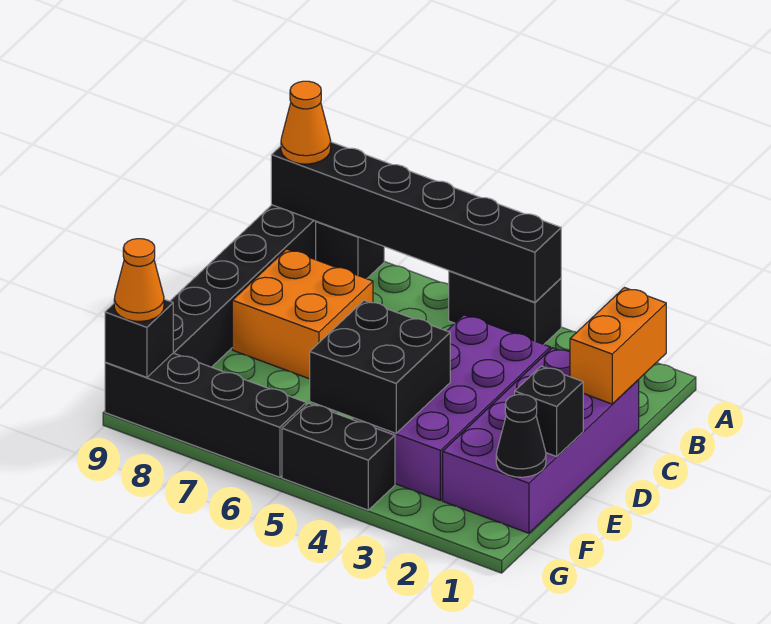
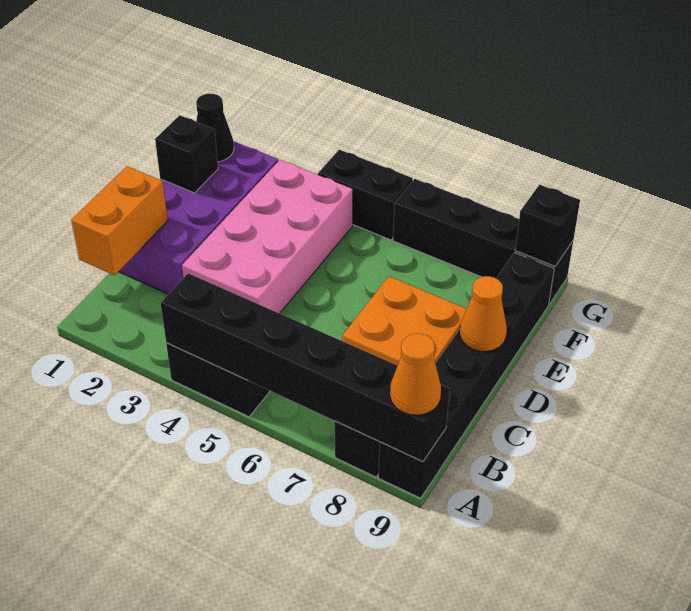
purple 2x4 brick [354,315,550,500] -> pink 2x4 brick [182,160,353,313]
black 2x2 brick [310,300,450,433] -> none
orange 1x1 cone [114,239,164,321] -> orange 1x1 cone moved to [460,276,507,351]

